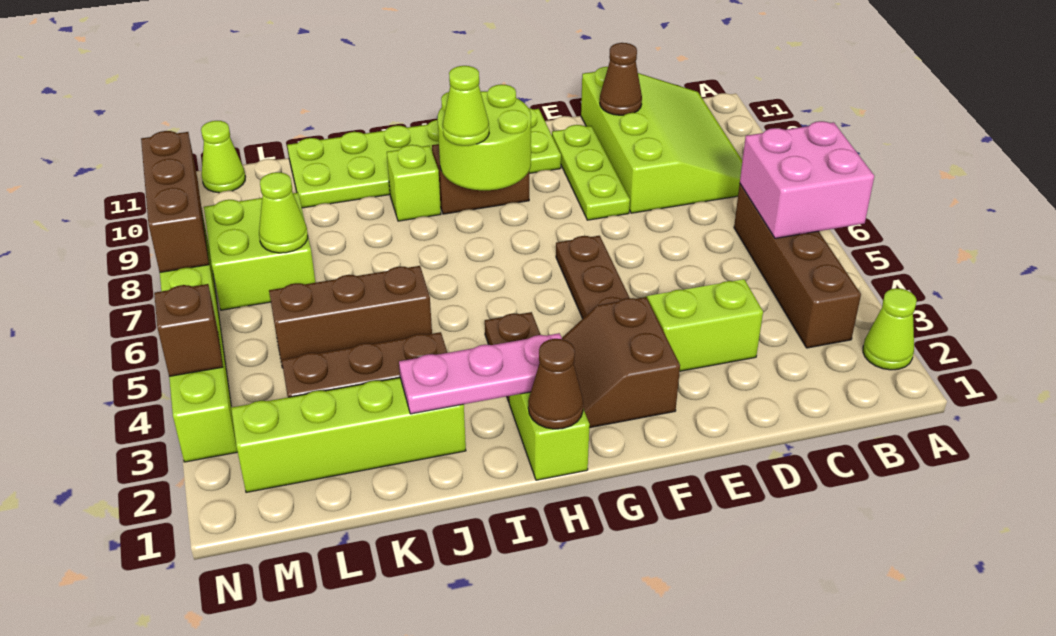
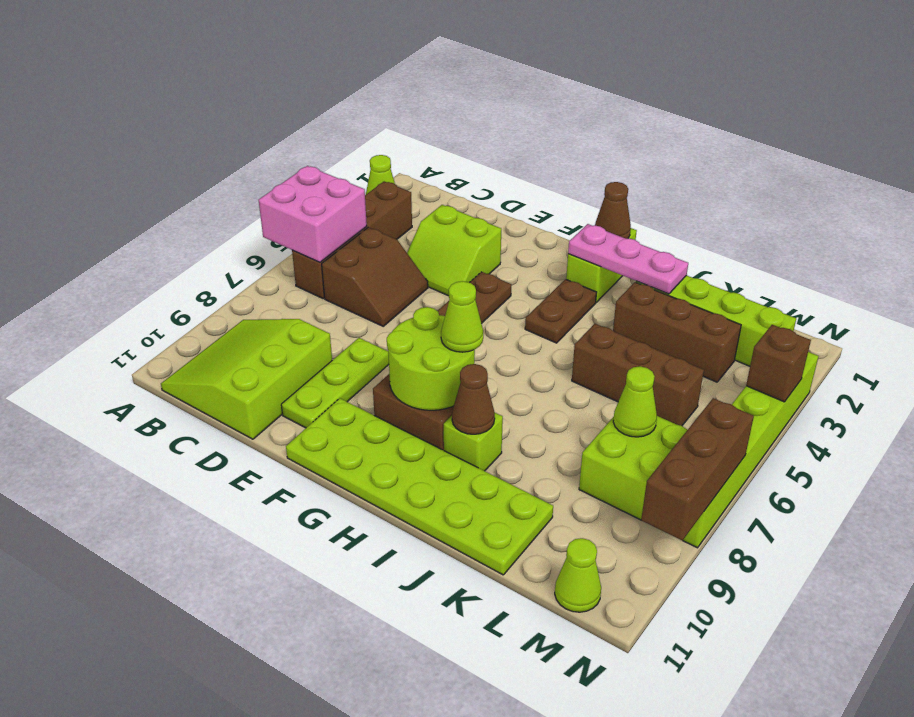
lime 3x4 slope [581,67,742,213] -> lime 3x3 slope [161,319,332,439]
brown 1x1 cone [600,43,642,115] -> brown 1x1 cone moved to [452,364,495,434]
brown 2x2 slope [562,297,680,428] -> brown 2x2 slope moved to [322,227,428,326]

